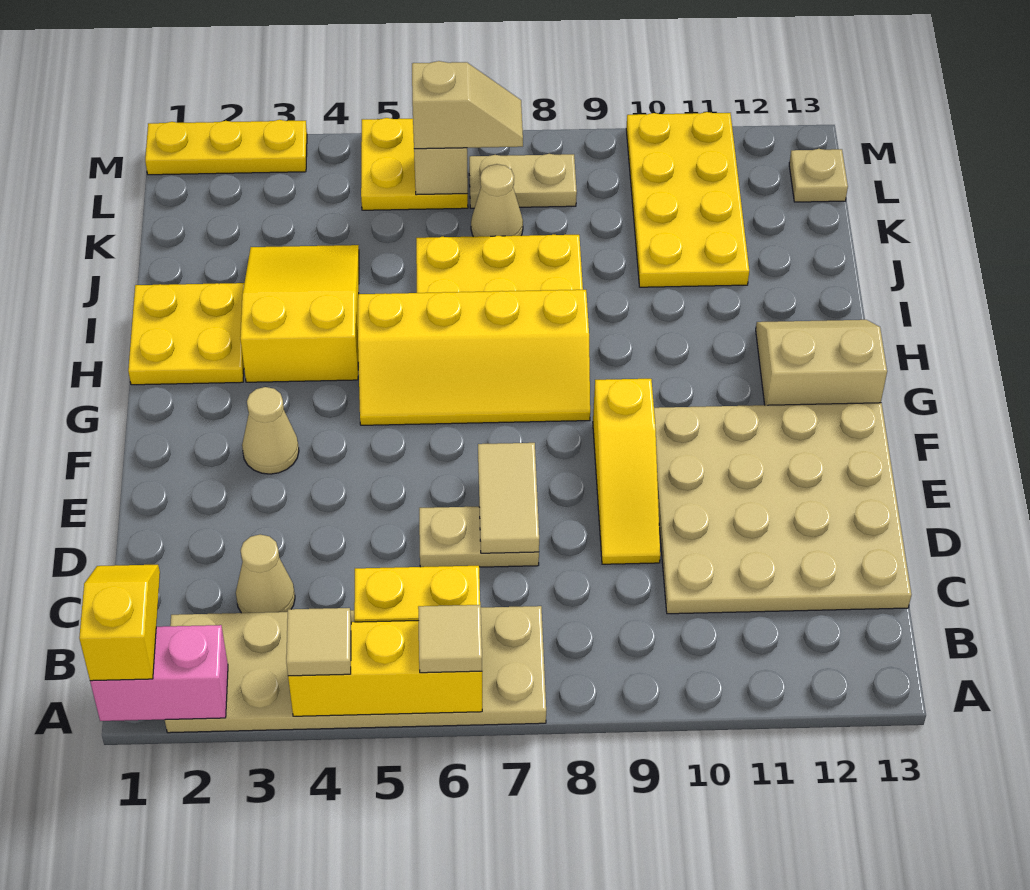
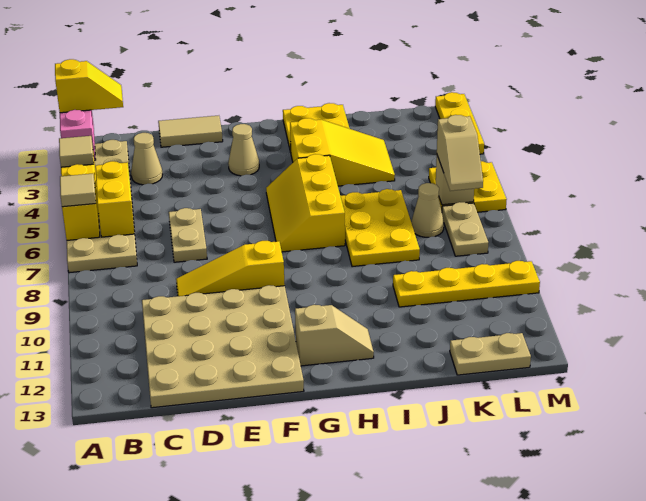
tan 1x2 tile [478,443,539,553] -> tan 1x2 tile moved to [158,116,223,147]
yellow 2x4 slope [358,290,590,425] -> yellow 2x3 slope [266,154,345,252]
tan 2x2 slope [756,320,887,405] -> tan 1x2 slope [295,305,374,366]
yellow 2x4 plate [626,112,749,287] -> yellow 1x4 plate [393,261,540,307]
tan 1x1 plate [789,149,848,202] -> tan 1x2 plate [450,333,531,375]

